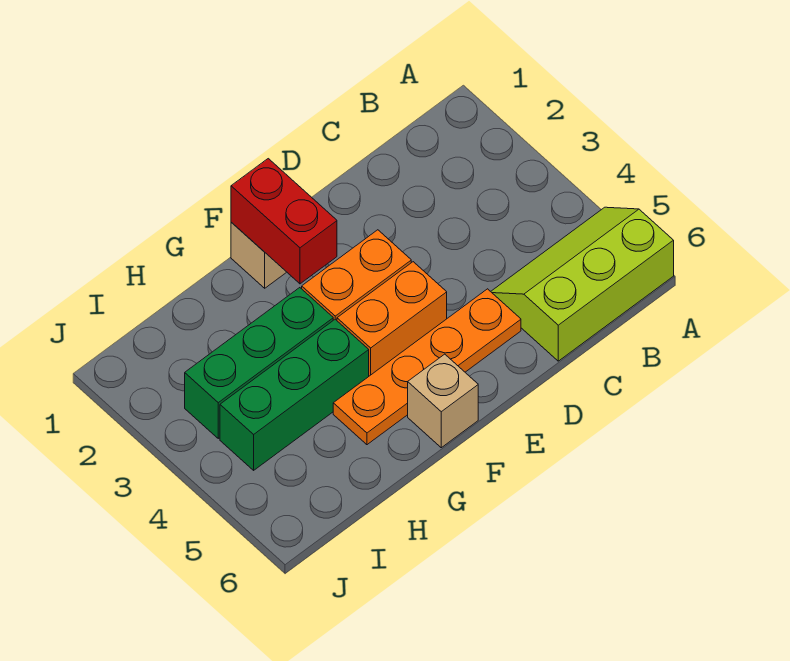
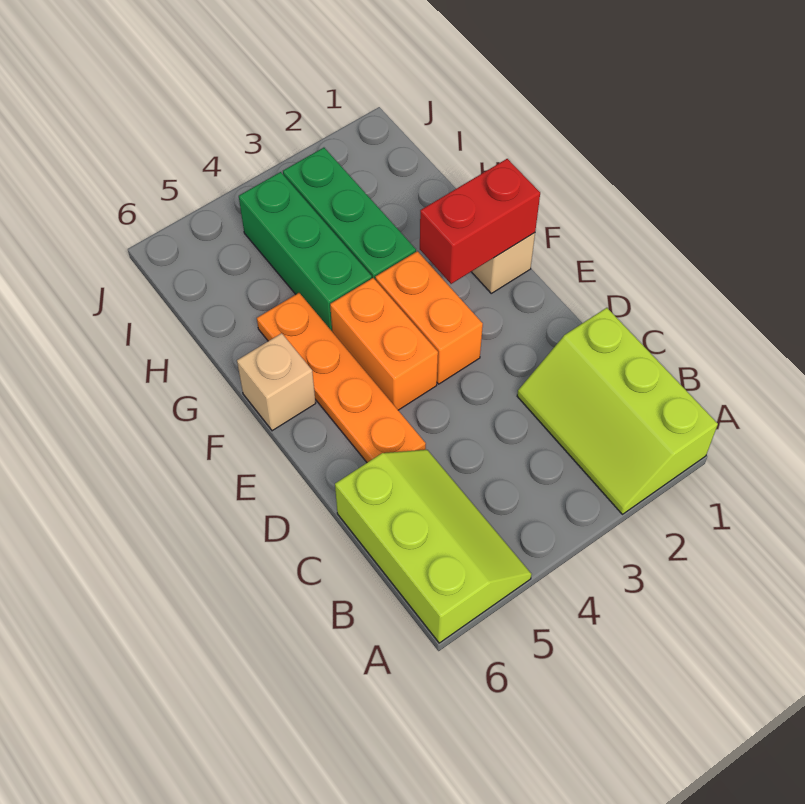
none -> lime 2x3 slope [517,308,718,514]

